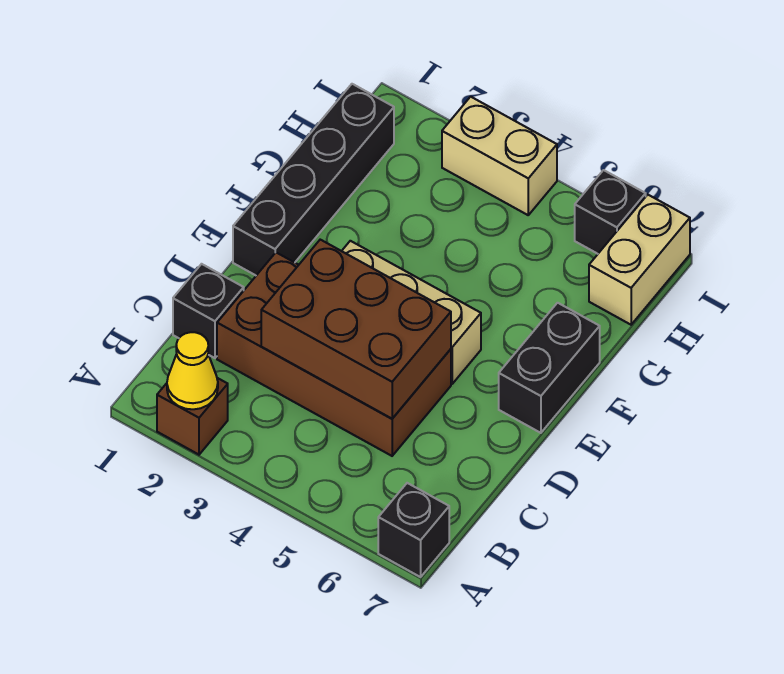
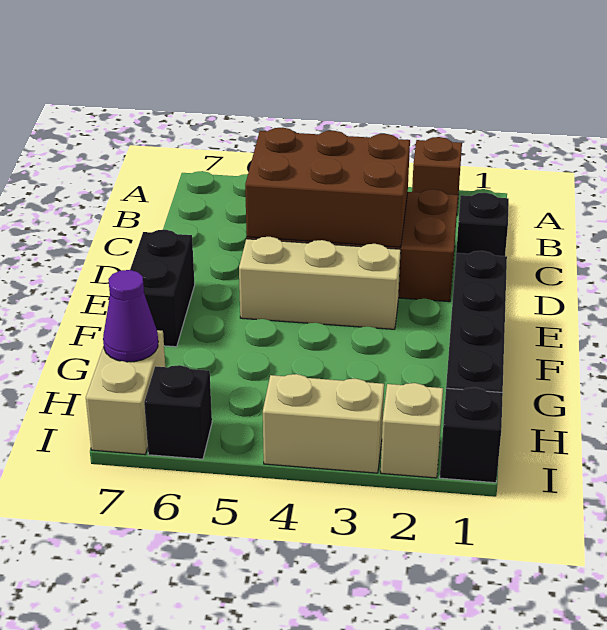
yellow 1x1 cone [167,332,218,409] -> none
black 1x1 brick [378,483,449,577] -> black 1x1 brick moved to [440,387,503,483]
none -> purple 1x1 cone [103,270,158,362]
none -> tan 1x1 brick [381,383,443,478]

